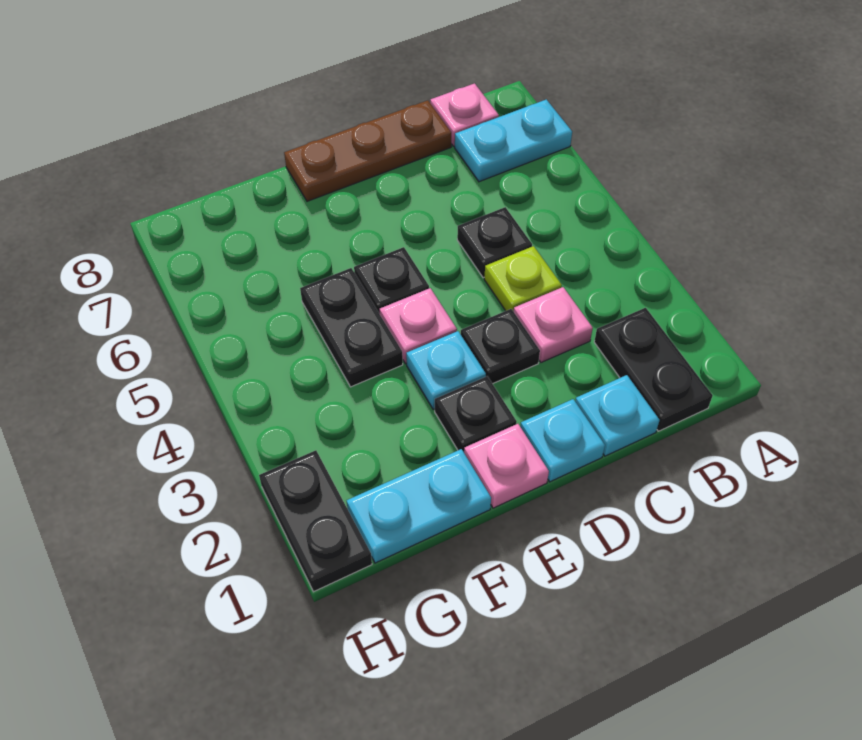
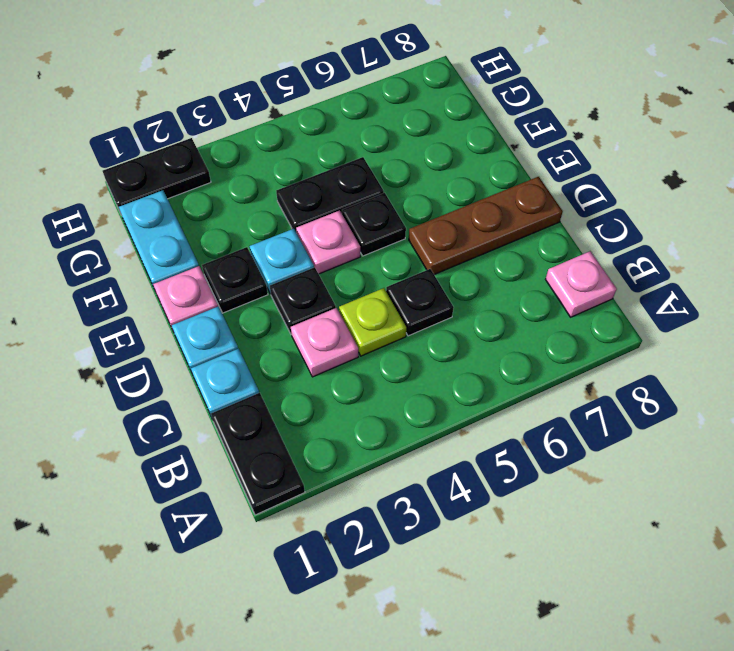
cyan 1x2 plate [455,99,572,182] -> none
black 1x2 plate [594,308,713,431] -> black 1x2 plate turned to [211,393,305,515]
brown 1x3 plate [284,100,451,201] -> brown 1x3 plate turned to [409,177,563,275]

